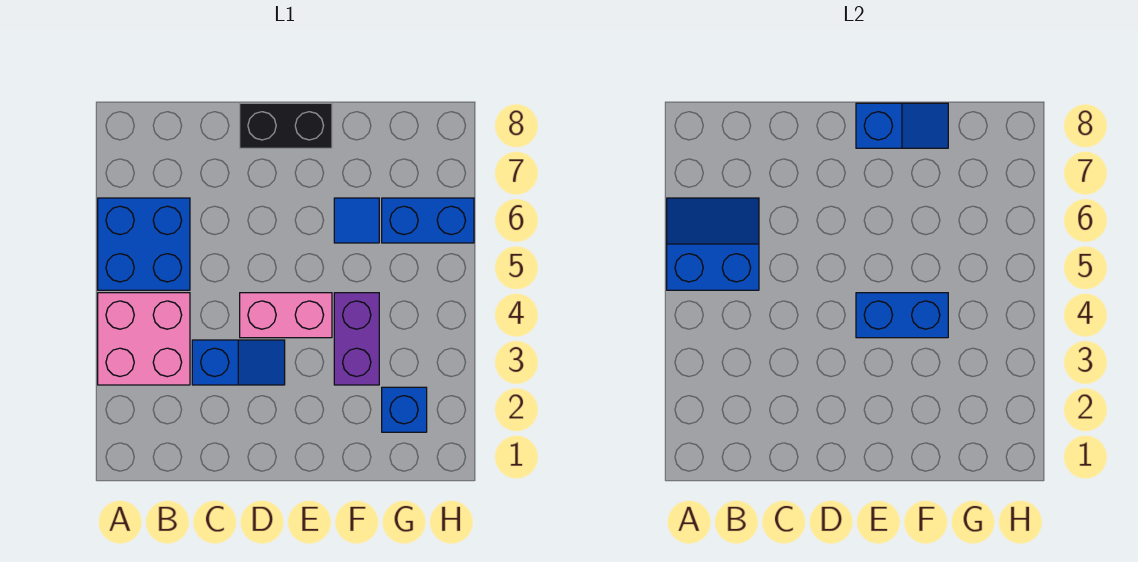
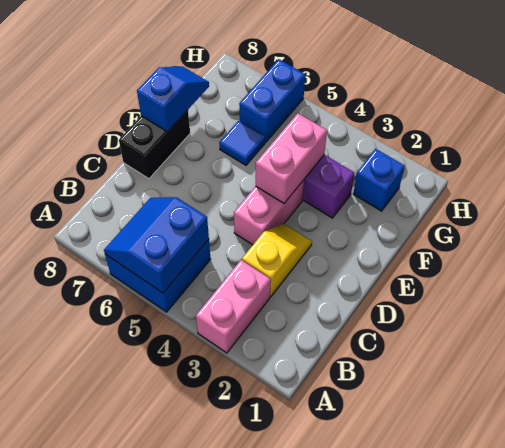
pink 2x2 brick [98,293,190,385] -> pink 1x2 brick [196,260,271,353]
blue 1x2 slope [192,340,285,385] -> yellow 1x2 slope [242,224,312,297]
blue 1x2 brick [856,293,948,338] -> pink 1x2 brick [256,113,327,203]

